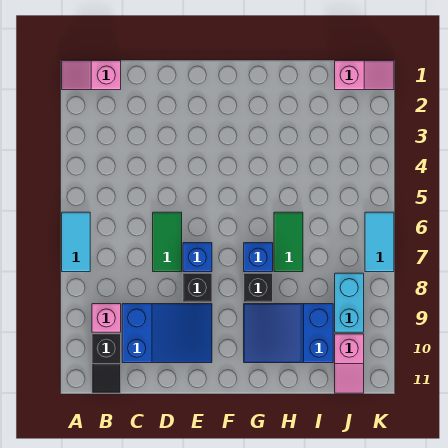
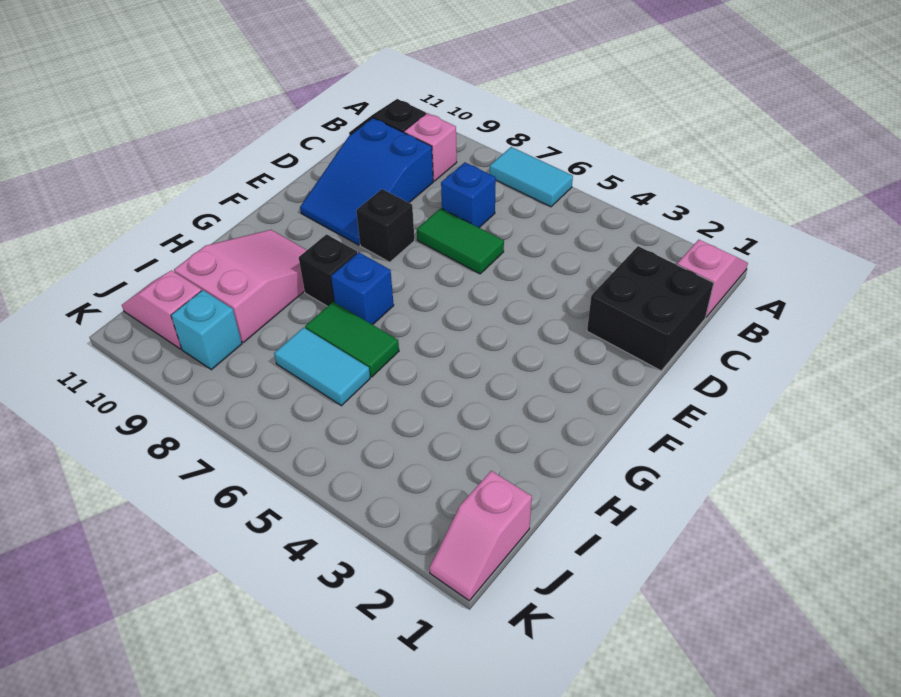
none -> black 2x2 brick [587,246,714,371]
blue 1x1 brick [183,243,212,272] -> blue 1x1 brick moved to [441,162,496,228]
blue 2x3 slope [244,304,333,363] -> pink 2x3 slope [174,230,307,343]
cyan 1x2 brick [335,273,364,332] -> cyan 1x1 brick [171,290,242,370]
cyan 1x2 tile [365,212,394,272] -> cyan 1x2 tile moved to [274,328,370,406]

